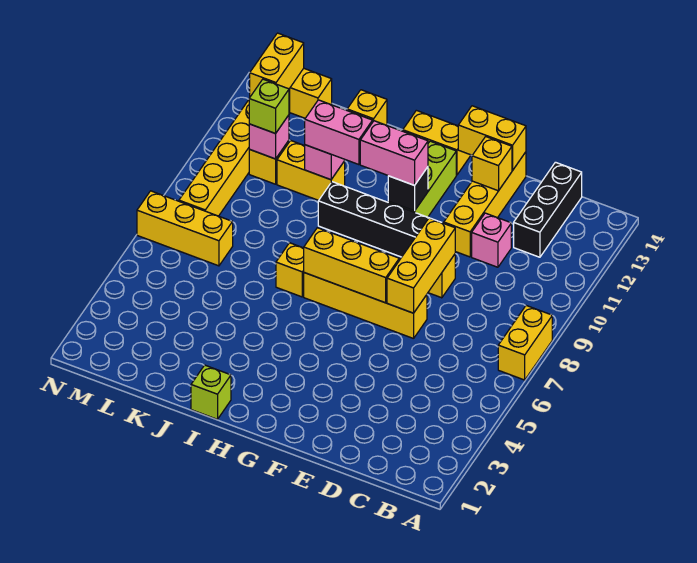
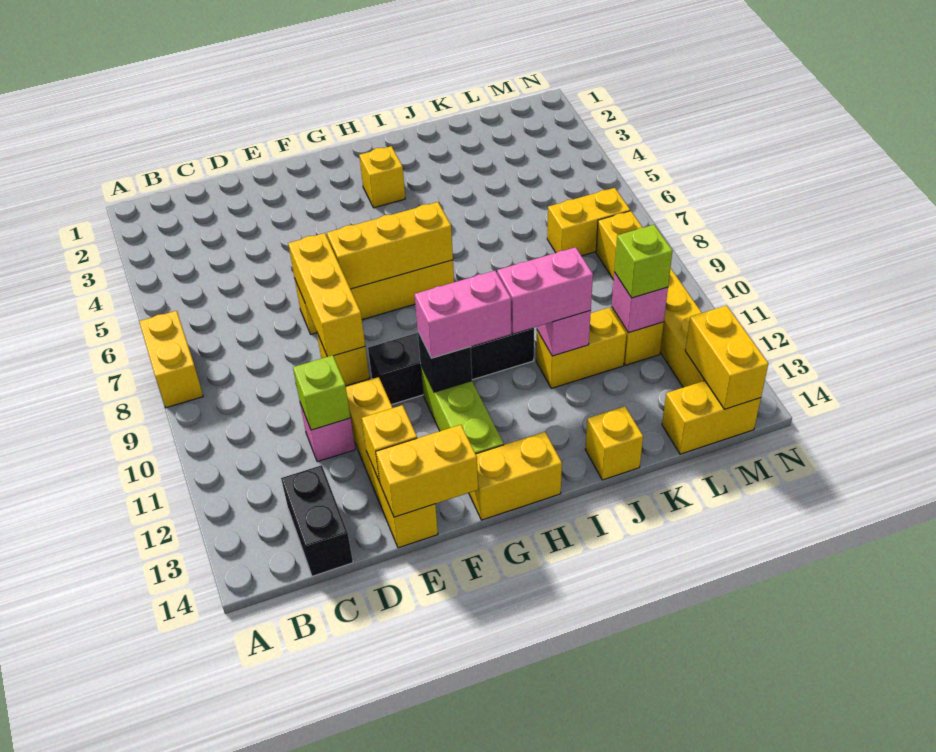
black 1x3 brick [514,162,582,257] -> black 1x2 brick [281,465,353,576]
lime 1x1 brick [191,365,231,419] -> lime 1x1 brick moved to [293,355,350,430]
yellow 1x1 brick [276,243,304,297] -> yellow 1x1 brick moved to [359,146,405,208]
yellow 1x3 brick [137,191,233,266] -> yellow 1x2 brick [547,188,630,256]

